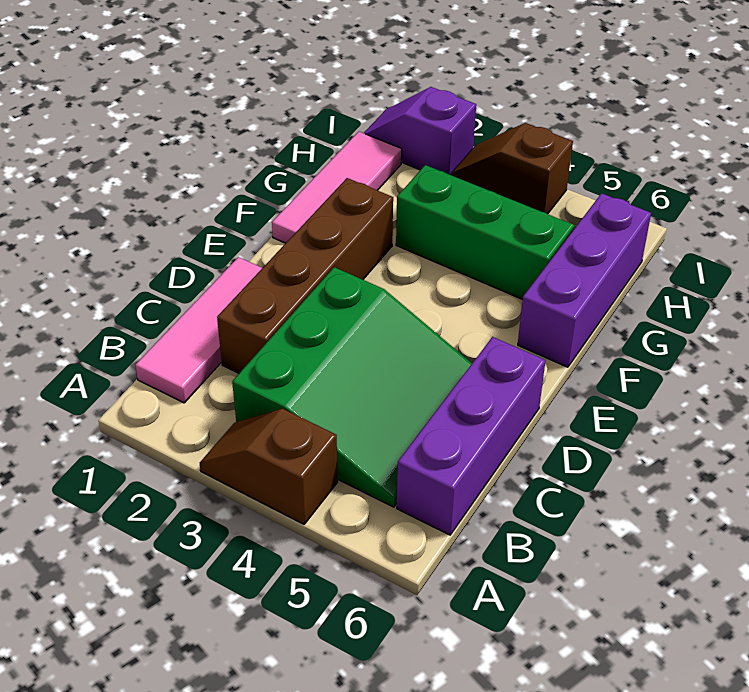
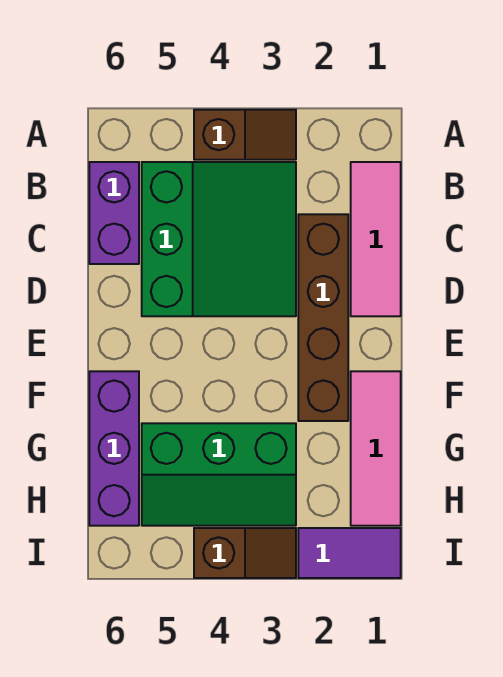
green 3x3 slope [232,267,472,507] -> green 3x3 slope turned to [142,162,296,316]
purple 1x3 brick [397,337,546,535] -> purple 1x2 brick [89,162,139,264]
purple 1x2 slope [364,87,476,175] -> purple 1x2 tile [298,528,401,578]

